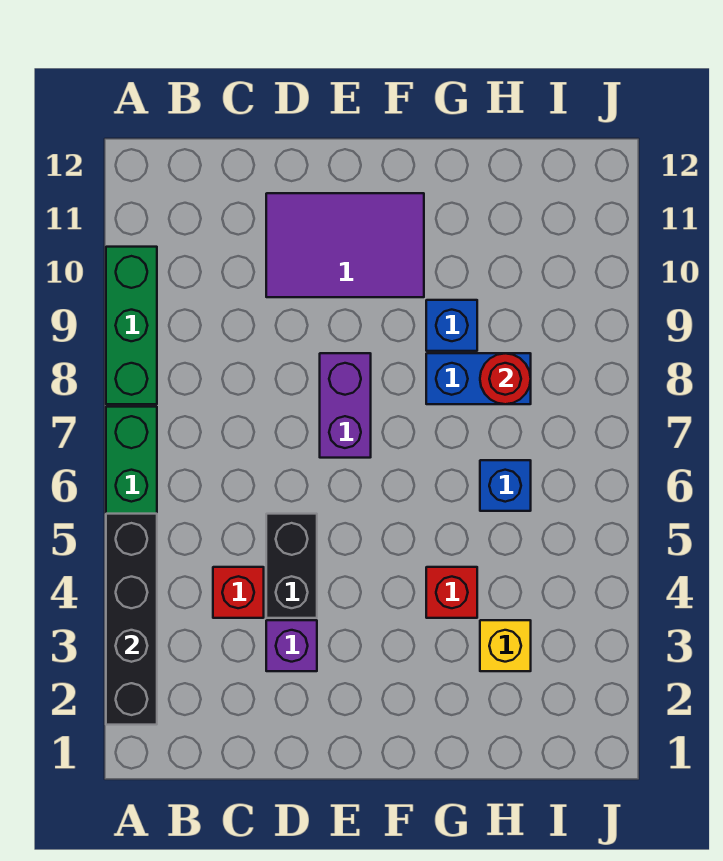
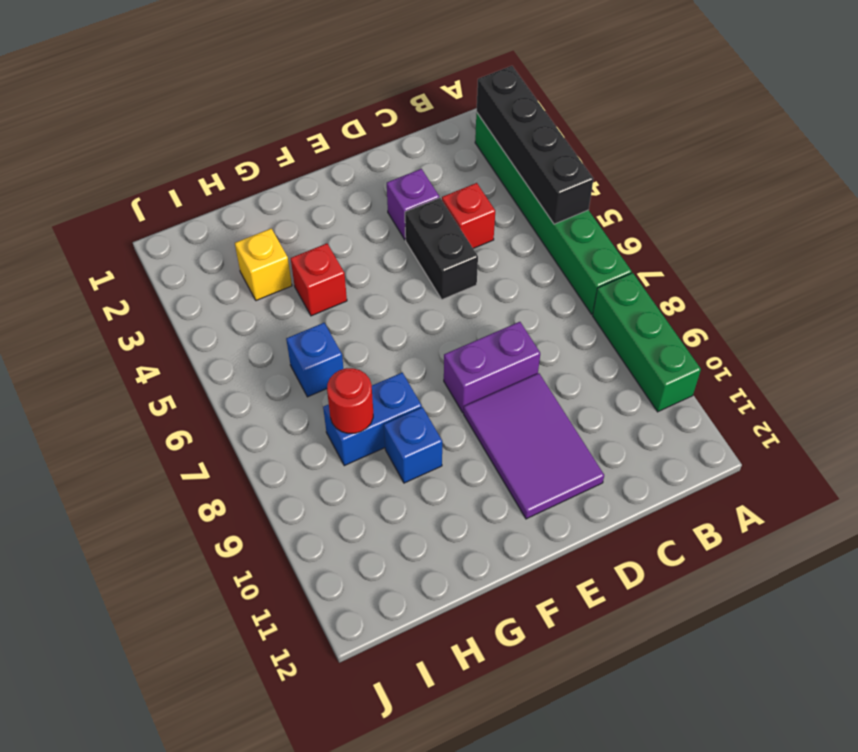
purple 2x3 tile [266,193,424,297] -> purple 2x3 tile turned to [464,373,604,519]
purple 1x2 brick [320,353,371,458] -> purple 1x2 brick turned to [444,322,540,413]

